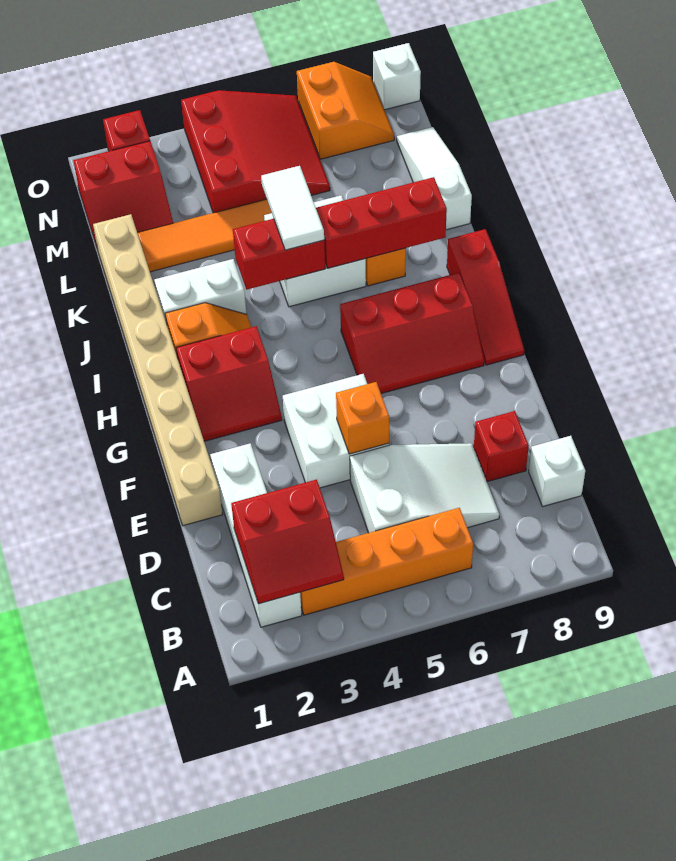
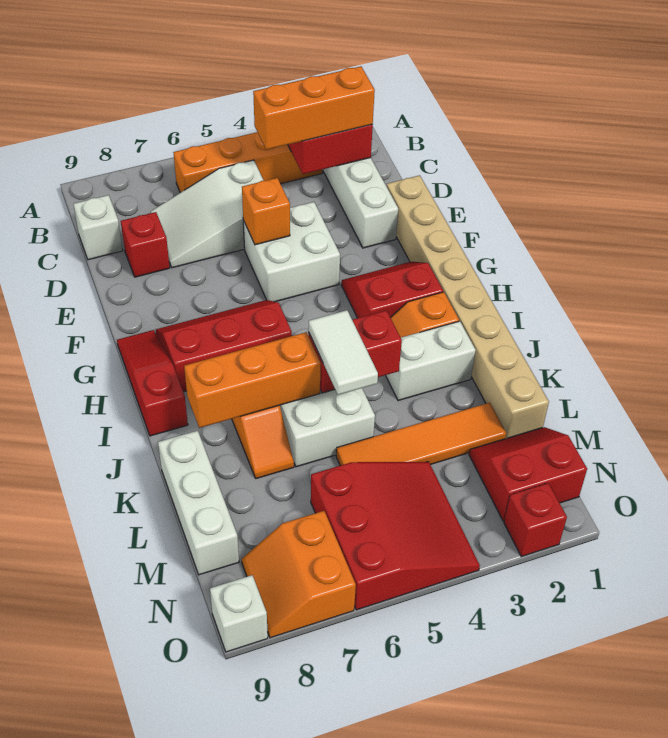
none -> orange 1x3 brick [253,66,375,150]
red 1x3 brick [316,177,447,268] -> orange 1x3 brick [184,332,321,428]
white 1x3 slope [397,127,472,230] -> white 1x3 brick [158,431,239,575]
red 3x3 slope [181,90,330,213] -> red 3x3 slope turned to [311,462,480,610]

